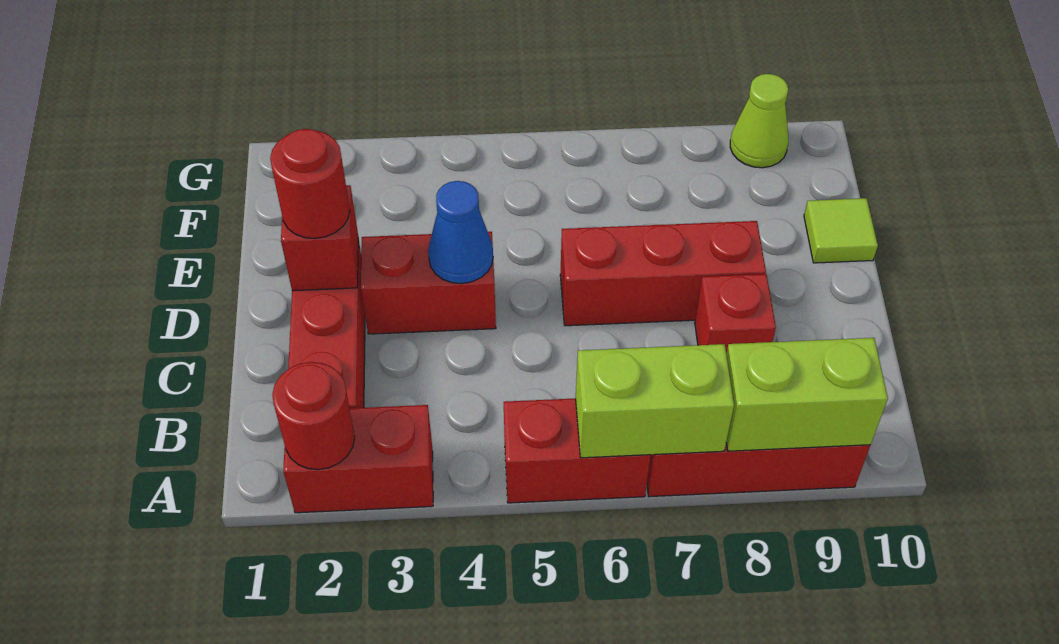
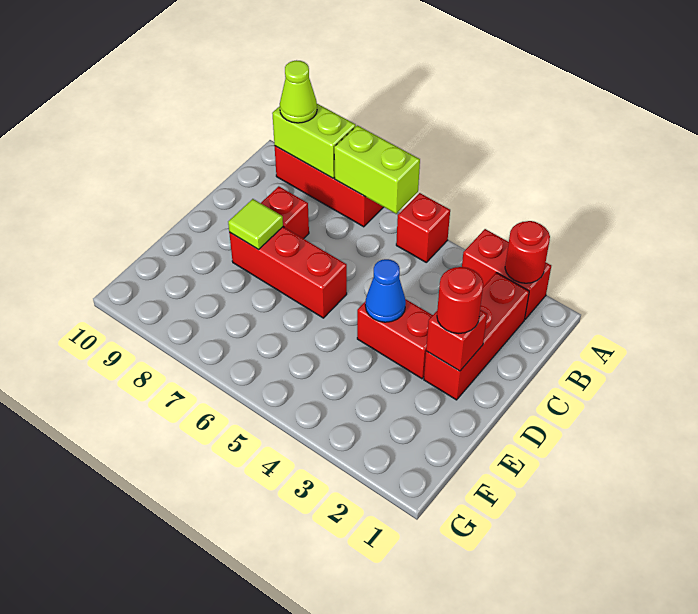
red 1x2 brick [504,398,651,503] -> red 1x1 brick [396,193,450,262]
lime 1x1 tile [804,198,878,263] -> lime 1x1 tile moved to [228,199,283,250]
lime 1x1 cone [730,74,789,168] -> lime 1x1 cone moved to [280,60,317,123]

